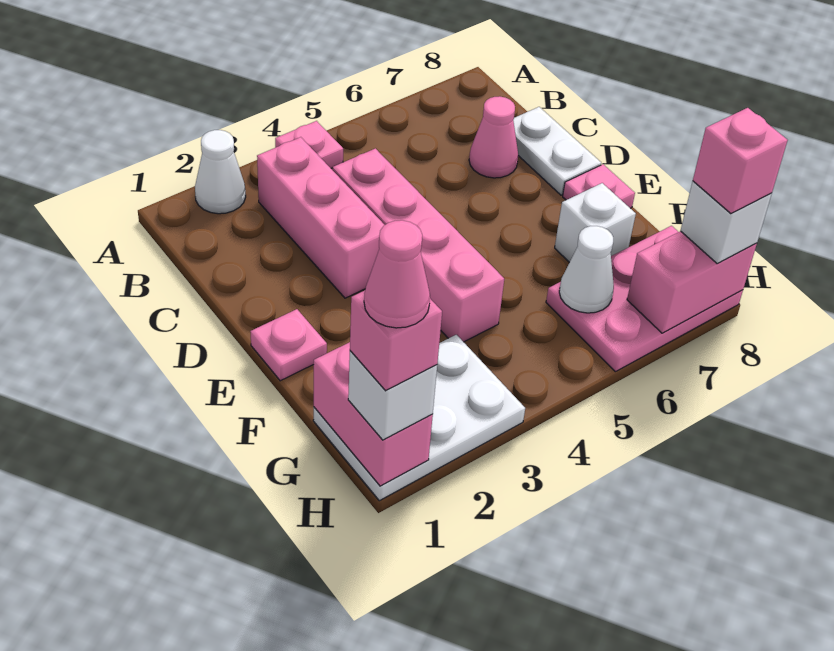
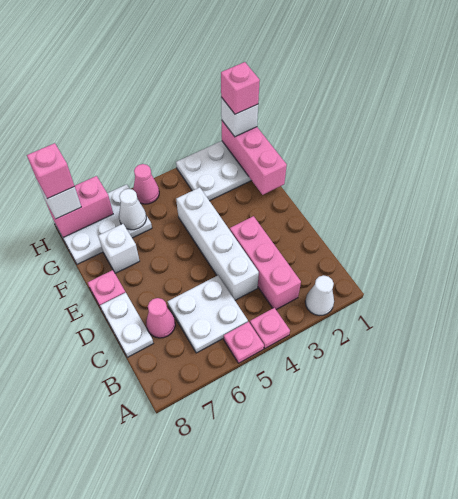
none -> white 2x2 plate [168,275,248,353]
pink 1x4 brick [332,148,504,342] -> white 1x4 brick [176,187,259,300]
pink 1x1 plate [250,309,327,381] -> pink 1x1 plate moved to [224,322,264,363]
pink 1x2 brick [314,342,433,486] -> pink 1x3 brick [222,121,287,195]
pink 2x3 plate [546,226,743,372] -> white 2x3 plate [54,184,152,264]
pink 1x1 cone [364,220,430,328] -> pink 1x1 cone moved to [133,164,159,204]

